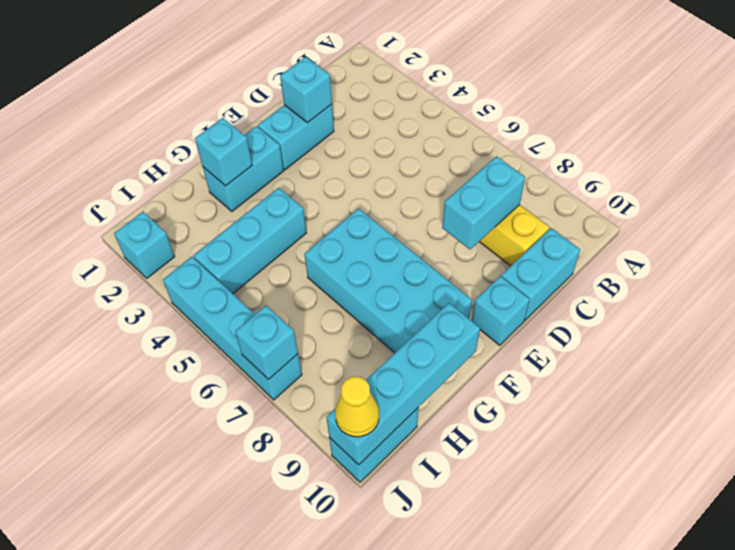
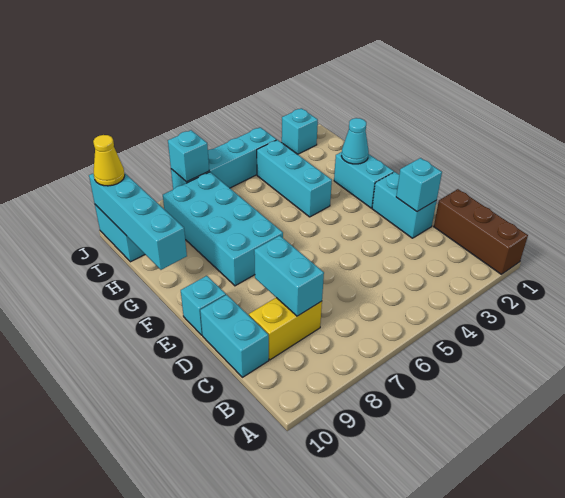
none -> brown 1x3 brick [434,189,528,274]
cyan 2x4 brick [304,208,472,353] -> cyan 2x4 brick turned to [163,172,283,286]
cyan 1x1 brick [195,118,252,186] -> cyan 1x1 cone [342,118,369,164]

